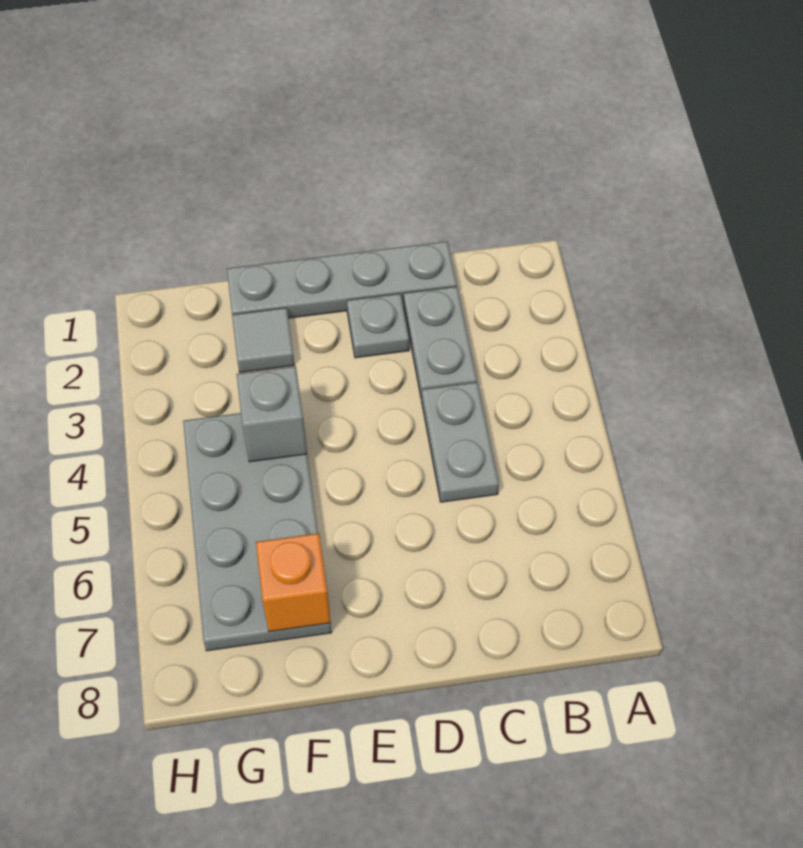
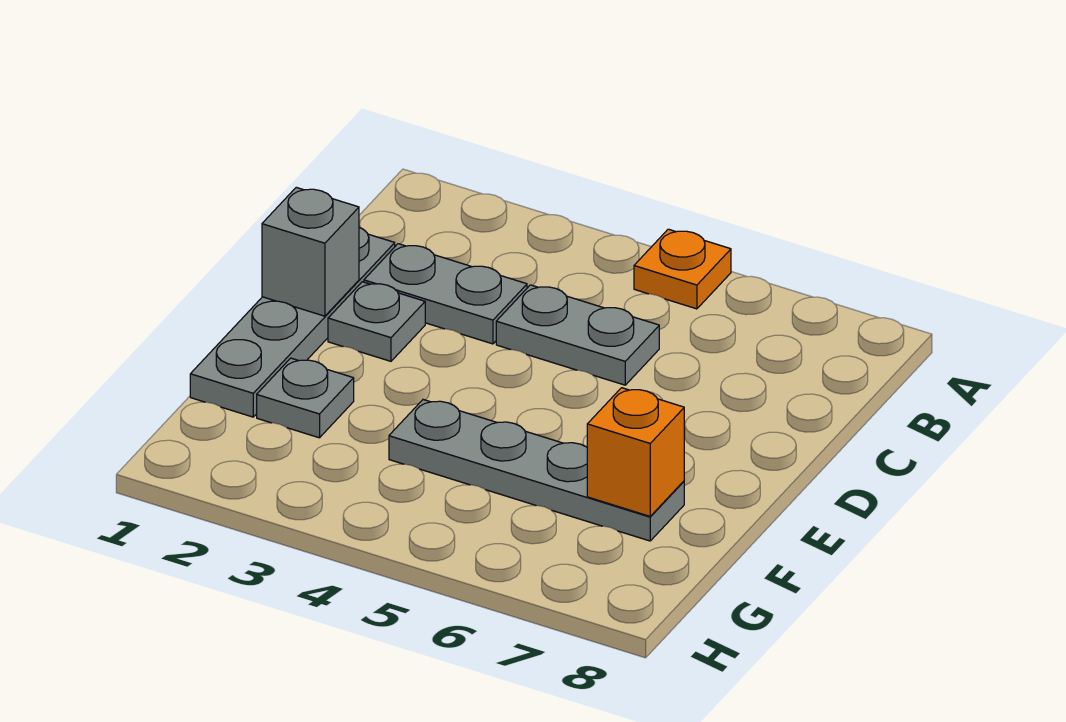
none -> orange 1x1 plate [634,229,731,309]
grey 1x1 tile [232,308,294,373] -> grey 1x1 plate [257,358,354,438]
grey 2x4 plate [183,413,332,651] -> grey 1x4 plate [389,400,684,541]
grey 1x1 brick [237,366,307,462] -> grey 1x1 brick moved to [262,187,359,316]

